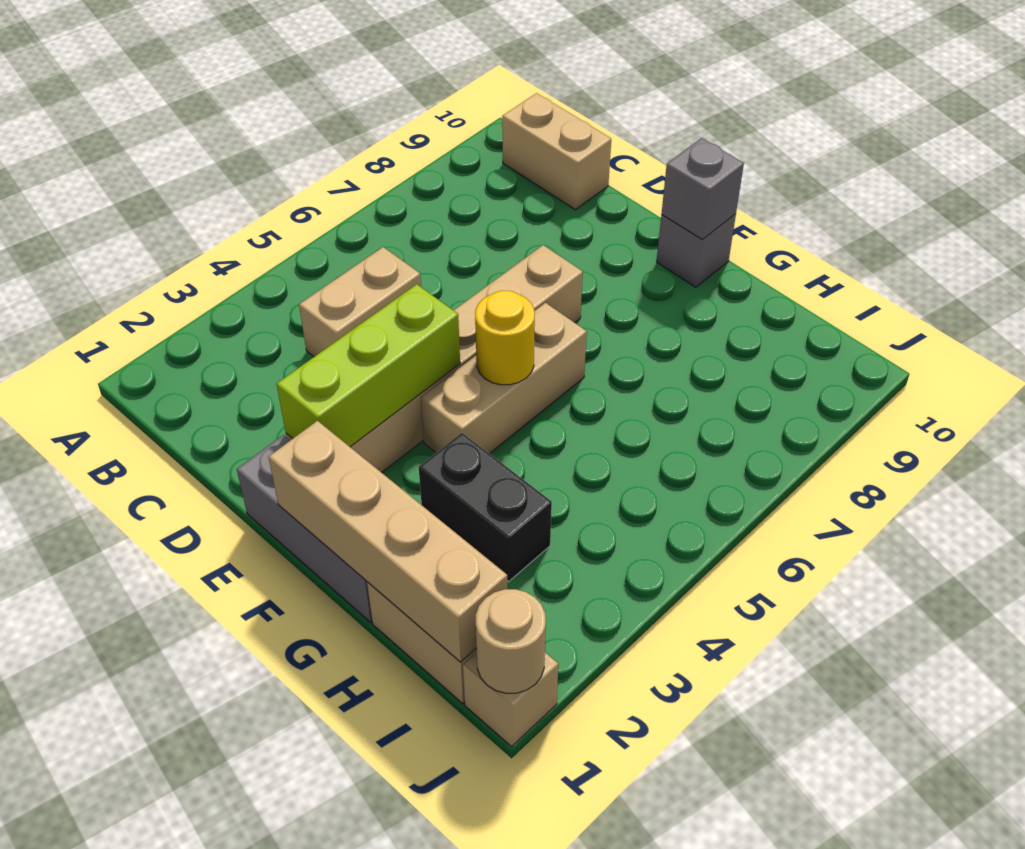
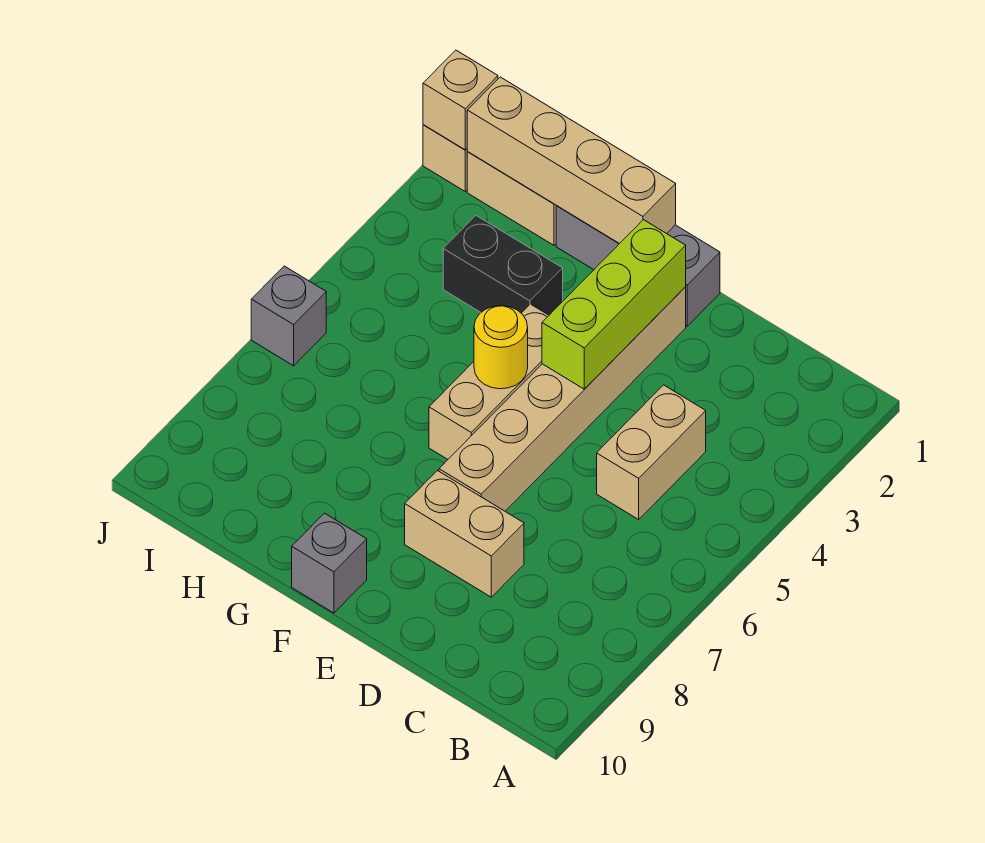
tan 1x2 brick [502,93,611,210] -> tan 1x2 brick moved to [405,471,524,597]
grey 1x1 brick [662,138,744,240] -> grey 1x1 brick moved to [251,266,326,366]
tan 1x1 round brick [476,589,546,693] -> tan 1x1 brick [423,50,498,150]

